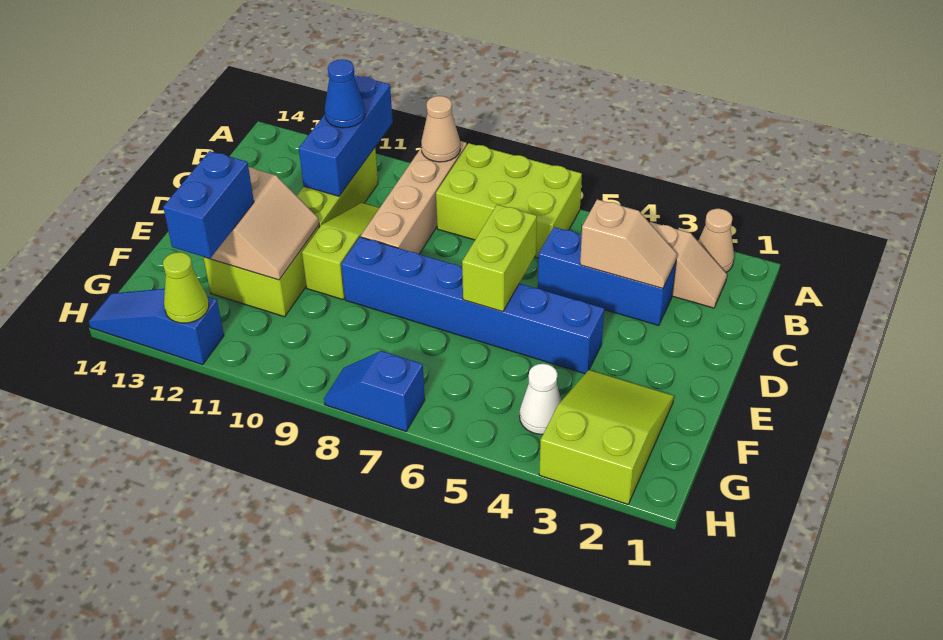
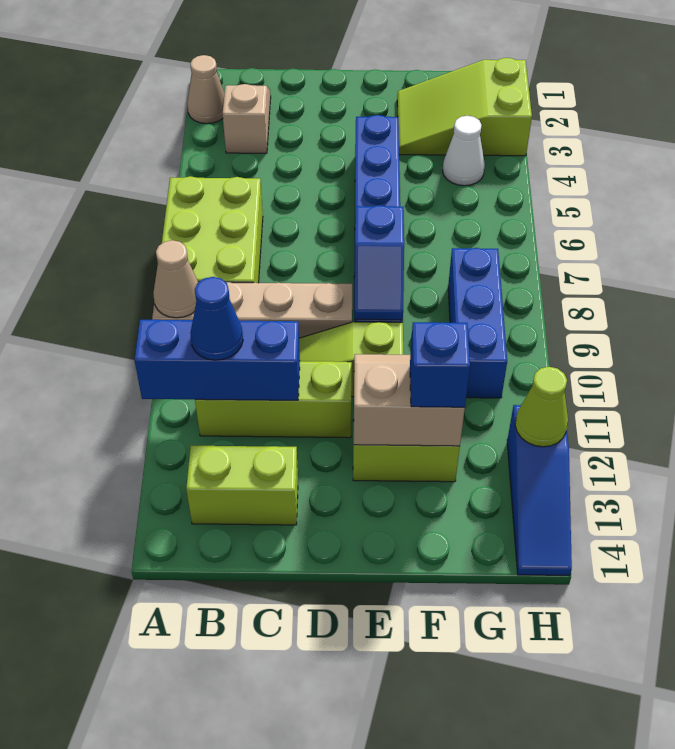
blue 1x3 brick [538,227,676,325] -> blue 1x3 brick moved to [448,248,507,398]
tan 1x2 slope [580,199,677,289] -> none
lime 1x2 brick [462,205,537,312] -> lime 1x2 brick moved to [186,446,298,525]
blue 1x2 brick [163,151,254,259] -> blue 1x1 brick [410,322,470,408]
blue 1x2 slope [324,351,425,431] -> blue 1x2 slope moved to [355,205,404,320]

